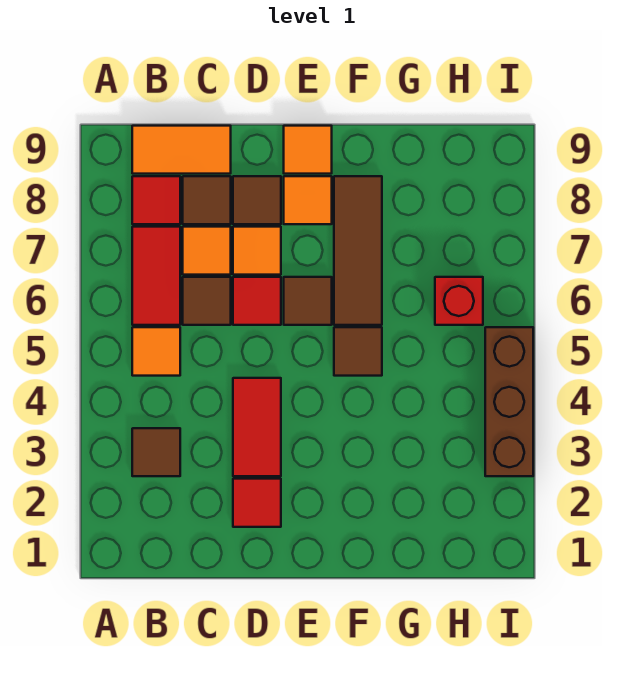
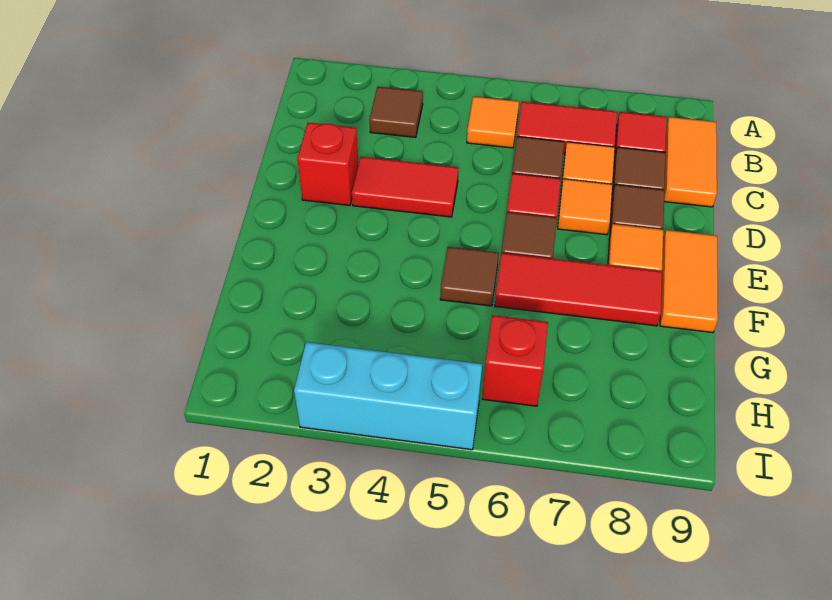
red 1x1 tile [233,479,281,527] -> red 1x1 brick [297,123,358,206]
orange 1x1 tile [284,126,332,174] -> orange 1x2 tile [660,230,718,333]
brown 1x3 tile [334,176,382,325] -> red 1x3 tile [495,253,662,326]
brown 1x3 brick [485,327,533,476] -> cyan 1x3 brick [294,342,482,450]

